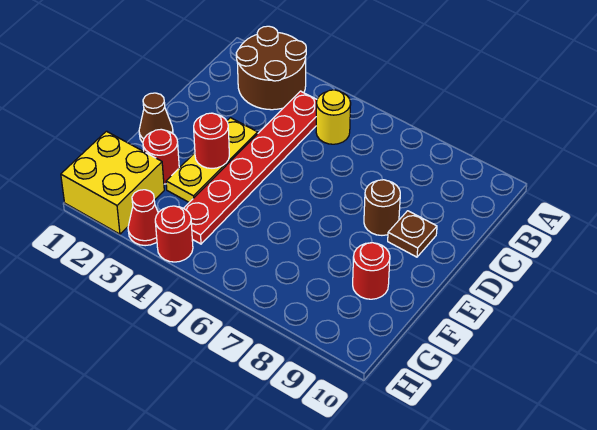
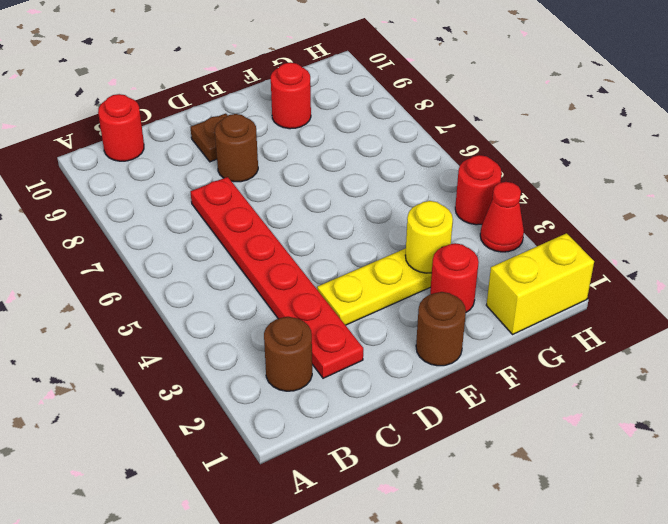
brown 2x2 round brick [236,26,306,110] -> brown 1x1 round brick [264,317,312,391]
red 1x6 plate [184,91,317,244] -> red 1x6 plate turned to [191,177,363,378]
yellow 1x1 round brick [316,90,351,144] -> yellow 1x1 round brick moved to [405,201,453,273]
brown 1x1 cone [139,93,173,143] -> brown 1x1 round brick [416,292,466,366]
red 1x1 round brick [194,113,229,168] -> red 1x1 round brick moved to [98,94,144,161]
yellow 2x2 brick [61,131,164,234] -> yellow 1x2 brick [486,233,594,334]

